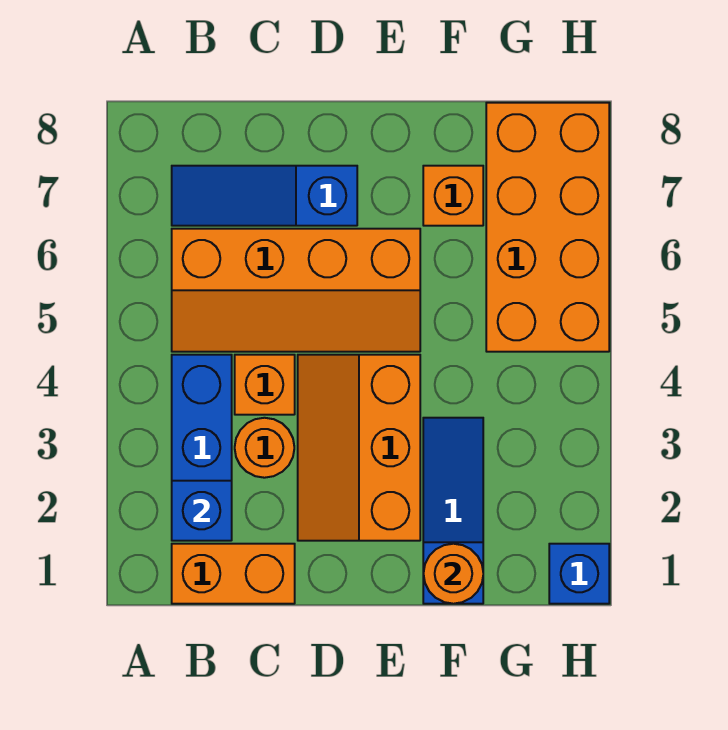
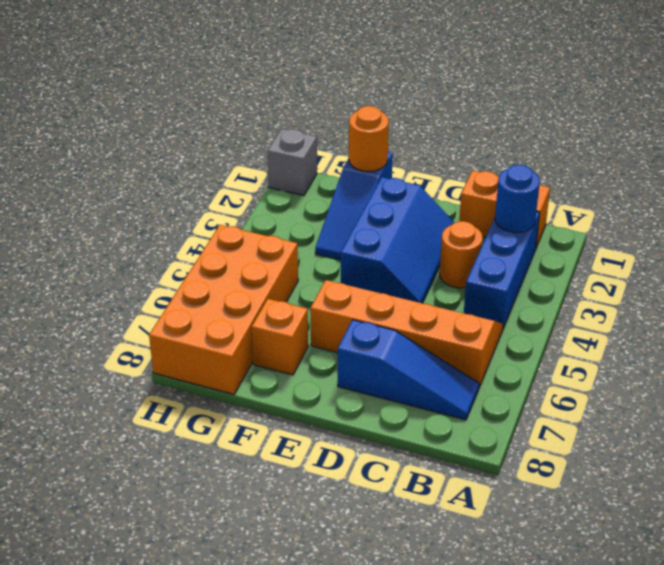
blue 1x1 brick [172,481,232,541] -> blue 1x1 round brick [495,165,540,233]
orange 1x1 brick [235,355,295,415] -> none
orange 2x3 slope [298,355,420,541] -> blue 2x3 slope [341,177,454,303]
blue 1x1 brick [549,544,609,604] -> grey 1x1 brick [268,129,317,196]

